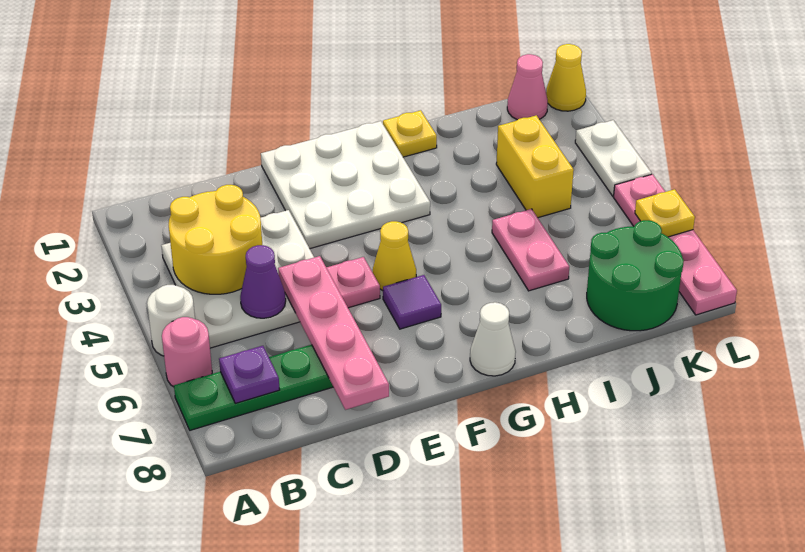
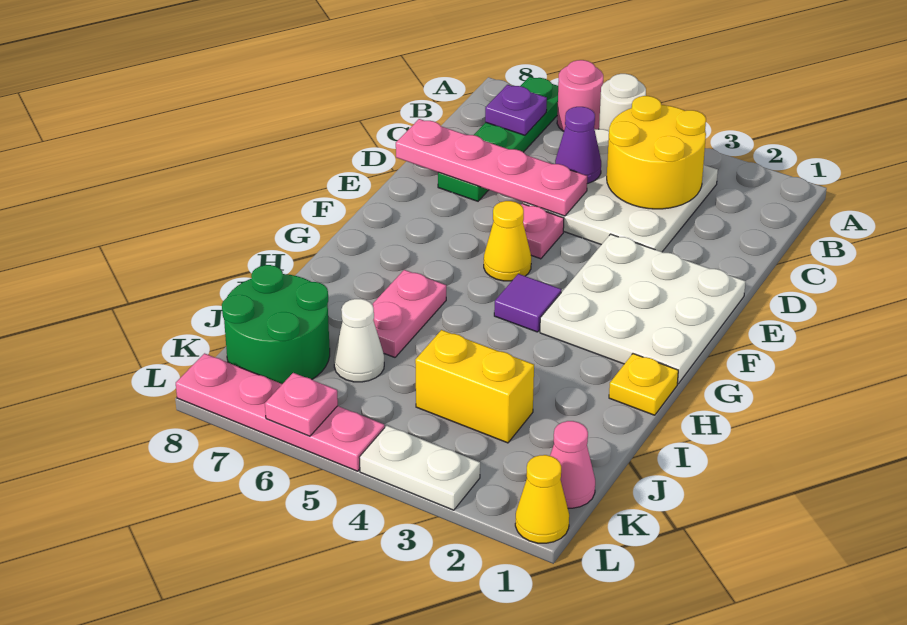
purple 1x1 tile [383,275,441,329] -> purple 1x1 tile moved to [494,274,561,332]
white 1x1 cone [470,302,516,376] -> white 1x1 cone moved to [334,299,384,382]
pink 1x2 plate [492,209,569,291] -> pink 1x2 plate turned to [372,270,446,357]
yellow 1x1 plate [635,189,695,237] -> pink 1x1 plate [265,373,338,436]

